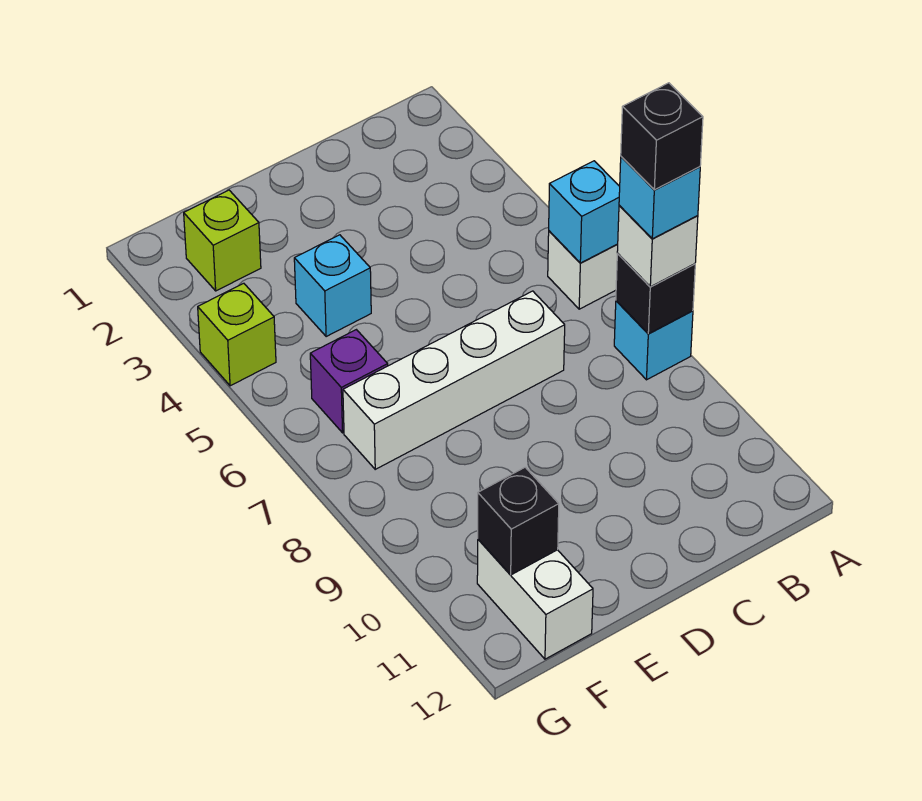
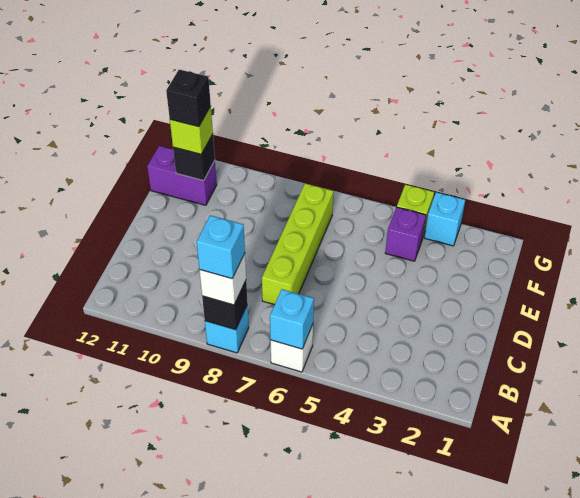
black 1x1 brick [621,83,703,190] -> black 1x1 brick moved to [166,70,211,127]
white 1x4 brick [343,291,565,469] -> lime 1x4 brick [262,184,333,305]
cyan 1x1 brick [294,235,371,337] -> cyan 1x1 brick moved to [425,192,465,246]
lime 1x1 brick [184,190,261,291] -> lime 1x1 brick moved to [170,106,213,154]
purple 1x1 brick [310,330,388,433] -> purple 1x1 brick moved to [385,207,426,261]
white 1x2 brick [477,539,593,659] -> purple 1x2 brick [147,146,217,205]

